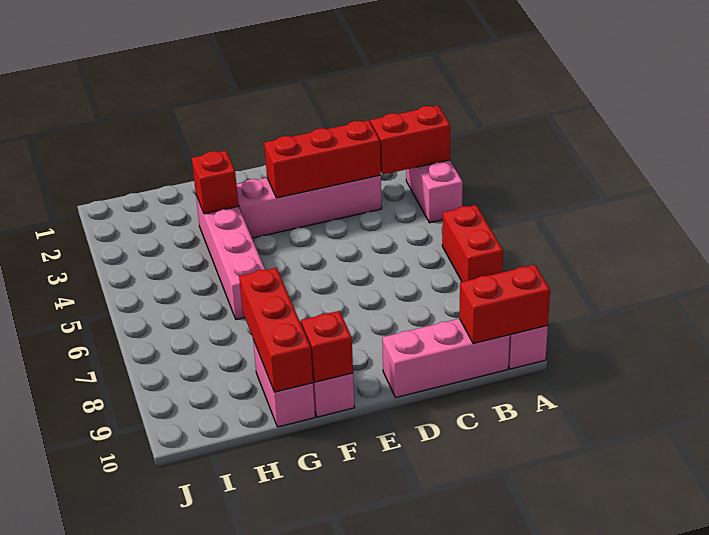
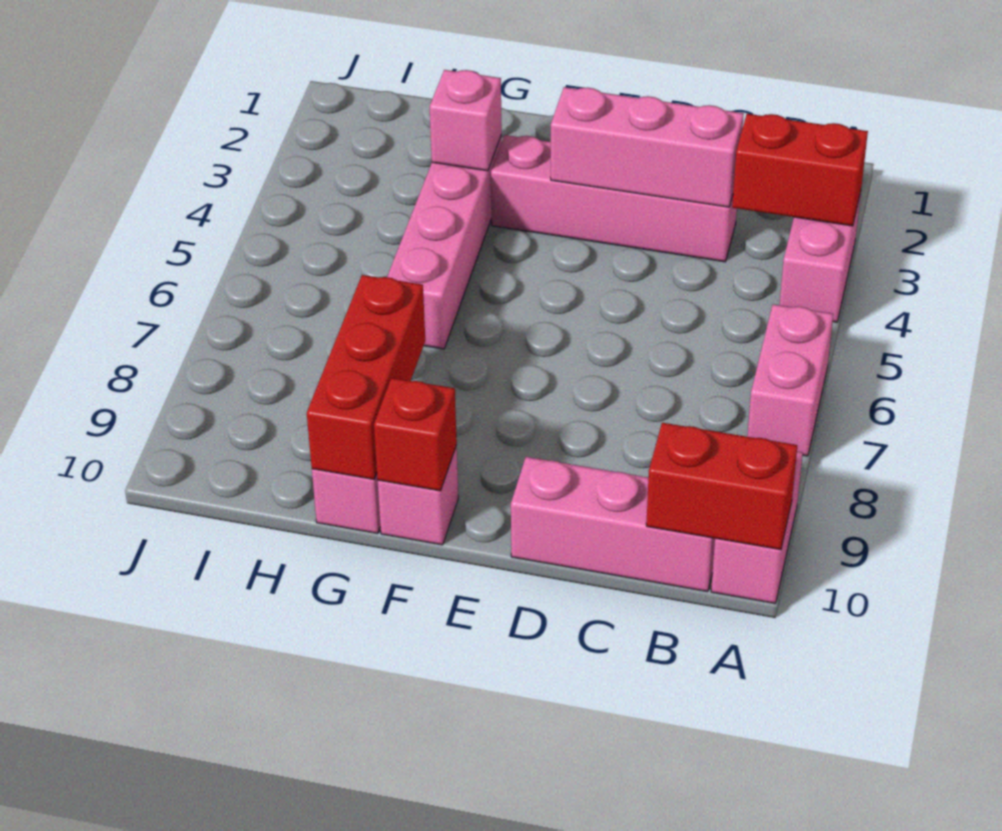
red 1x2 brick [442,205,503,282] -> pink 1x2 brick [747,304,833,456]
red 1x3 brick [264,120,381,198] -> pink 1x3 brick [551,87,744,207]
red 1x1 brick [192,151,239,214] -> pink 1x1 brick [430,70,502,171]

